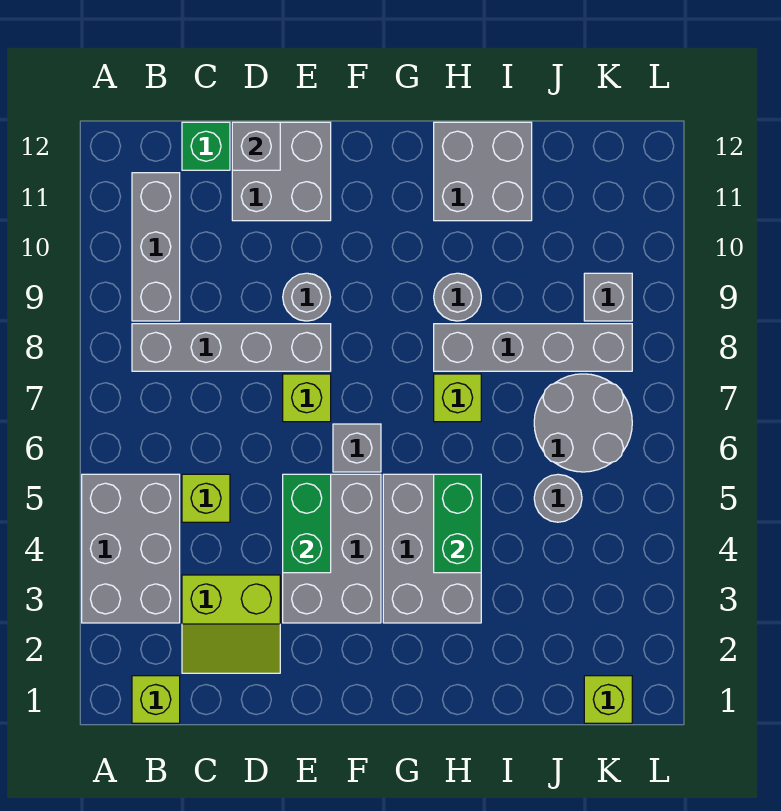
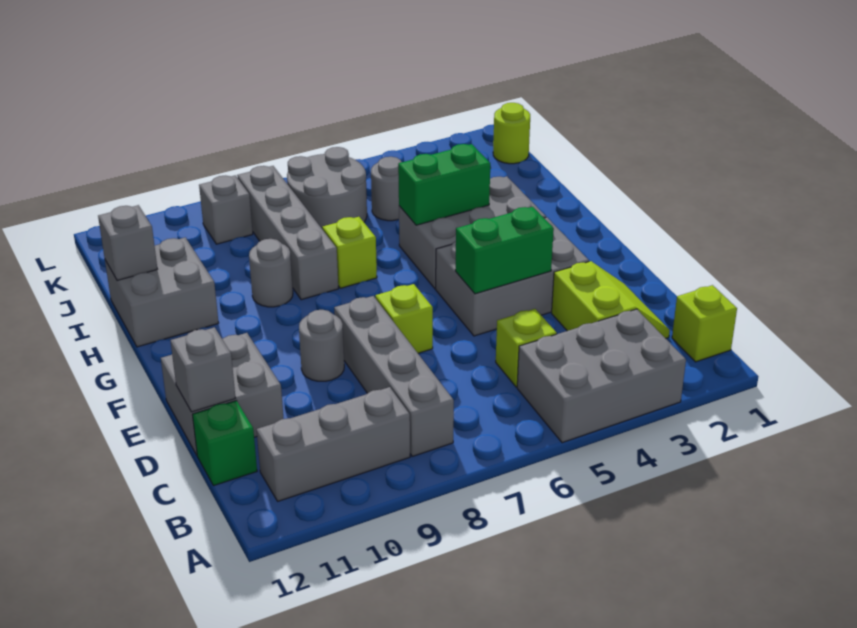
grey 1x1 brick [333,424,381,472] -> grey 1x1 brick moved to [98,205,157,280]
lime 1x1 brick [584,676,632,723] -> lime 1x1 round brick [493,103,530,164]

